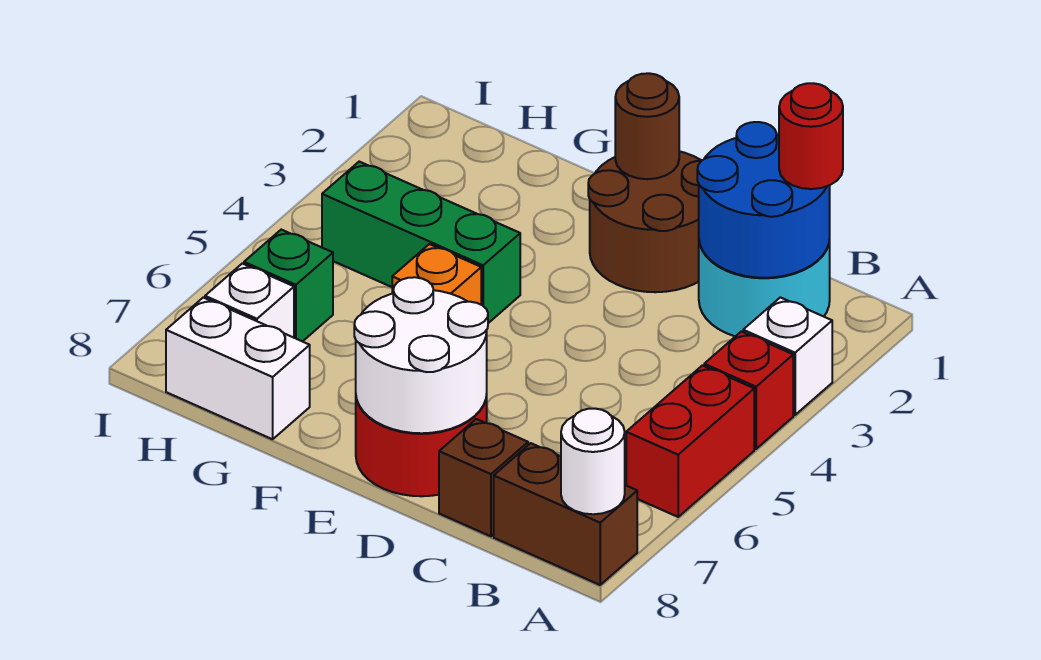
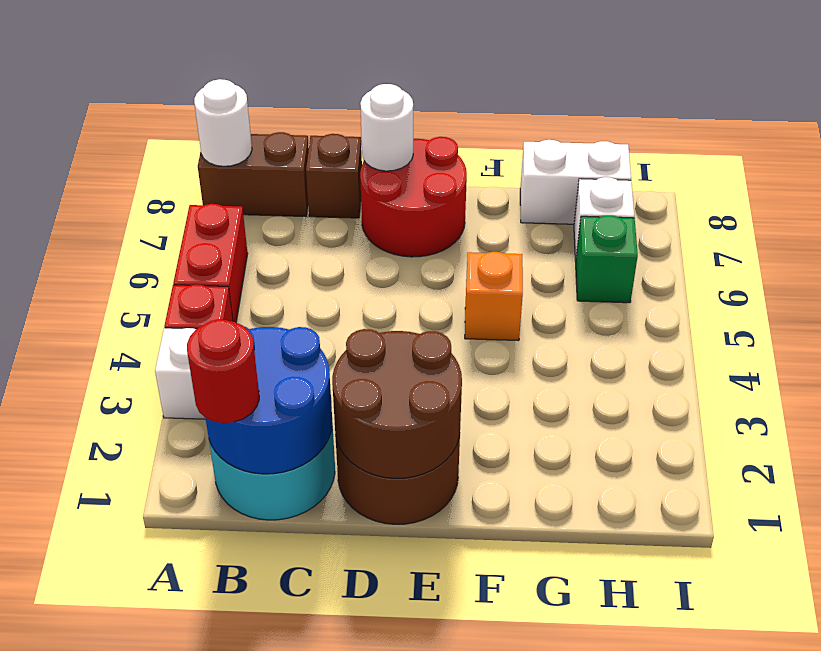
white 2x2 round brick [354,277,488,433] -> white 1x1 round brick [360,84,413,171]
brown 1x1 round brick [615,73,679,179] -> brown 2x2 round brick [332,329,462,478]
green 1x3 brick [322,162,520,323] -> none

